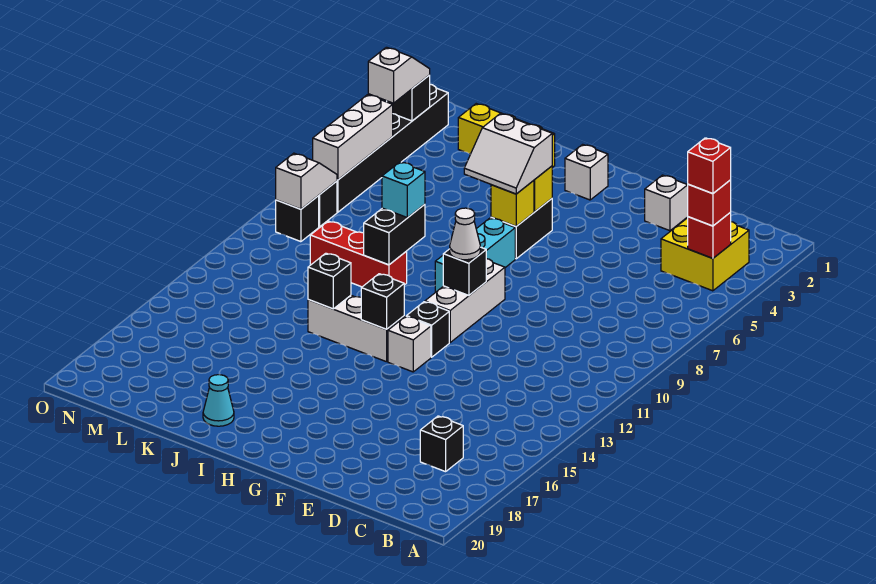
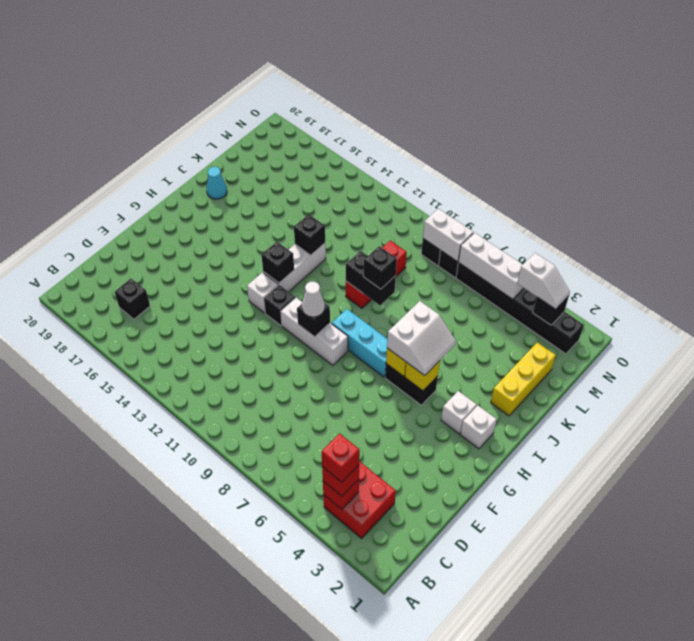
yellow 2x2 brick [661,218,749,291] -> red 2x2 brick [323,461,396,538]
white 1x1 brick [645,175,688,231] -> white 1x1 brick moved to [441,391,477,434]
white 2x2 slope [464,114,552,194] -> white 2x2 slope turned to [387,301,456,375]
cyan 1x1 brick [382,162,425,218] -> black 1x1 brick [364,246,397,289]
white 1x2 slope [276,153,337,209] -> white 1x2 brick [423,209,474,261]

